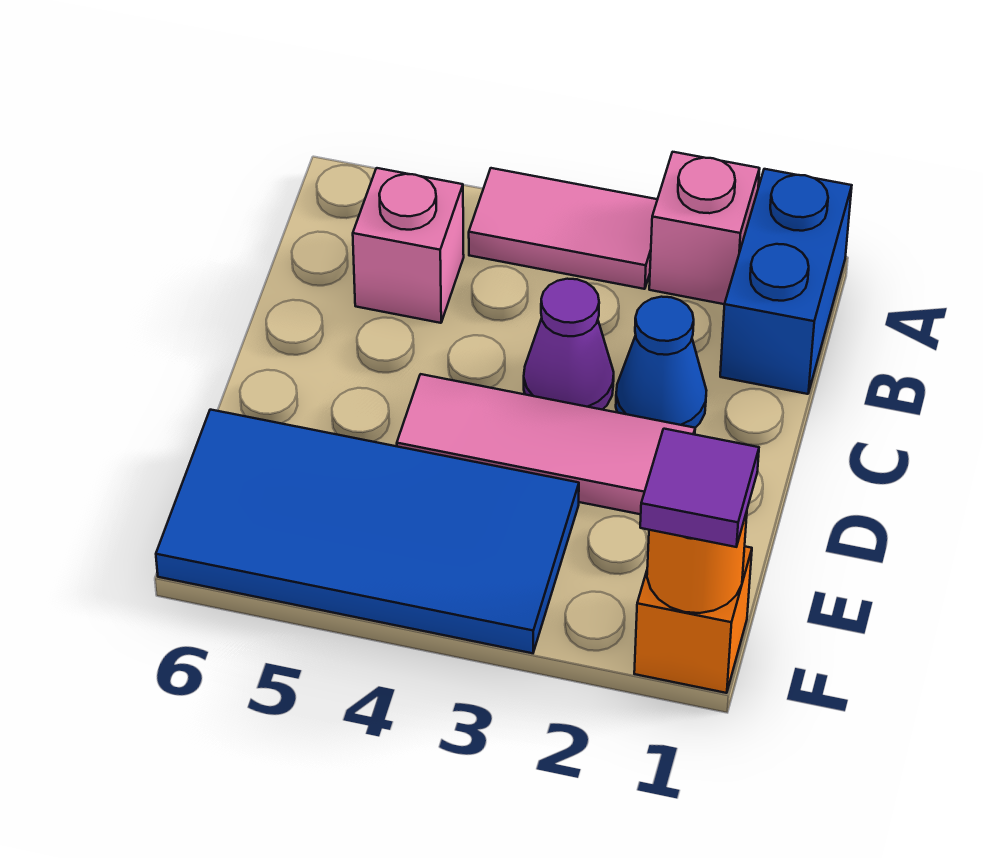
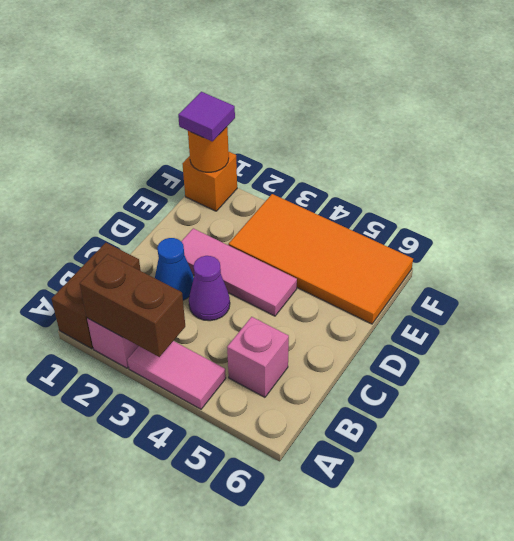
blue 1x2 brick [720,169,852,394] -> brown 1x2 brick [51,243,141,349]
none -> brown 1x2 brick [80,254,185,357]
blue 2x4 tile [156,410,579,653] -> orange 2x4 tile [229,194,413,324]

